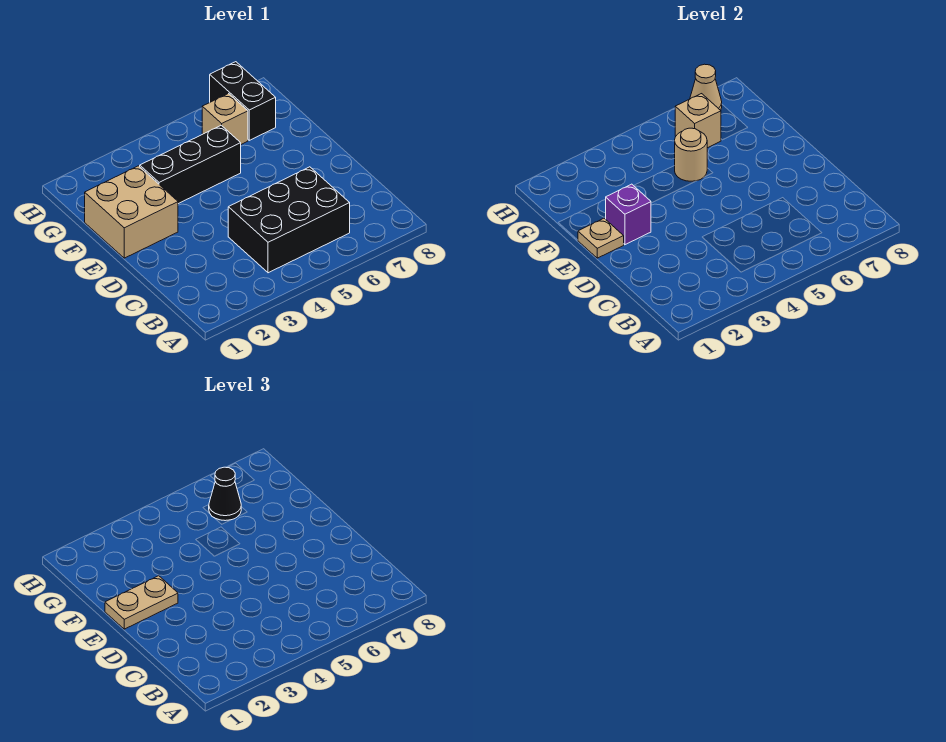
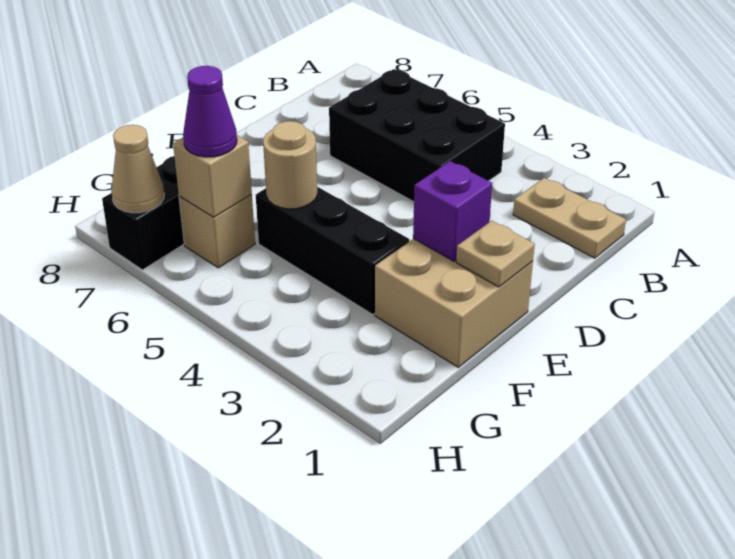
tan 1x2 plate [105,576,178,629] -> tan 1x2 plate moved to [513,178,626,258]
black 1x1 cone [209,467,241,521] -> purple 1x1 cone [183,66,237,157]

